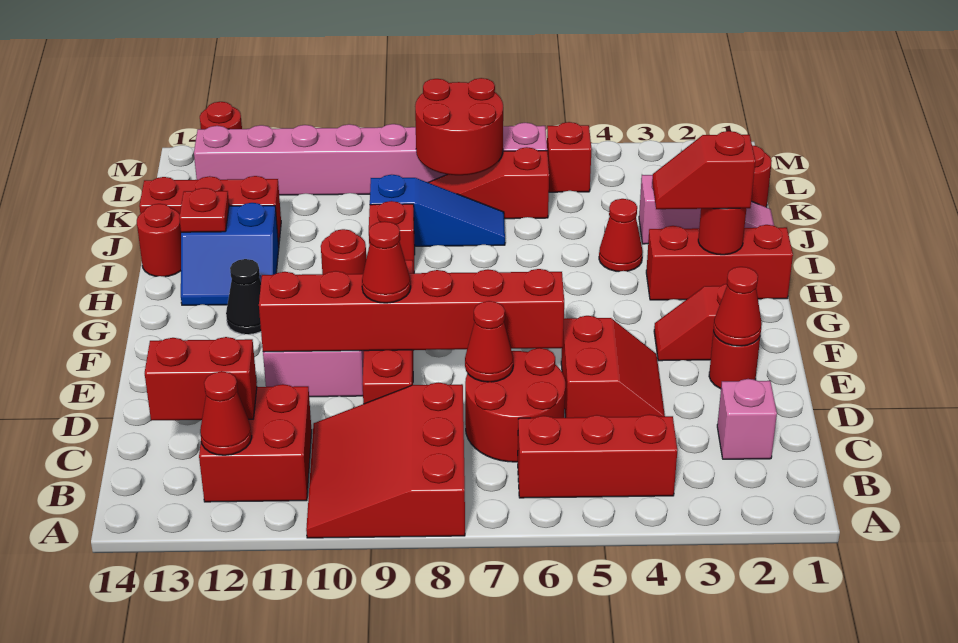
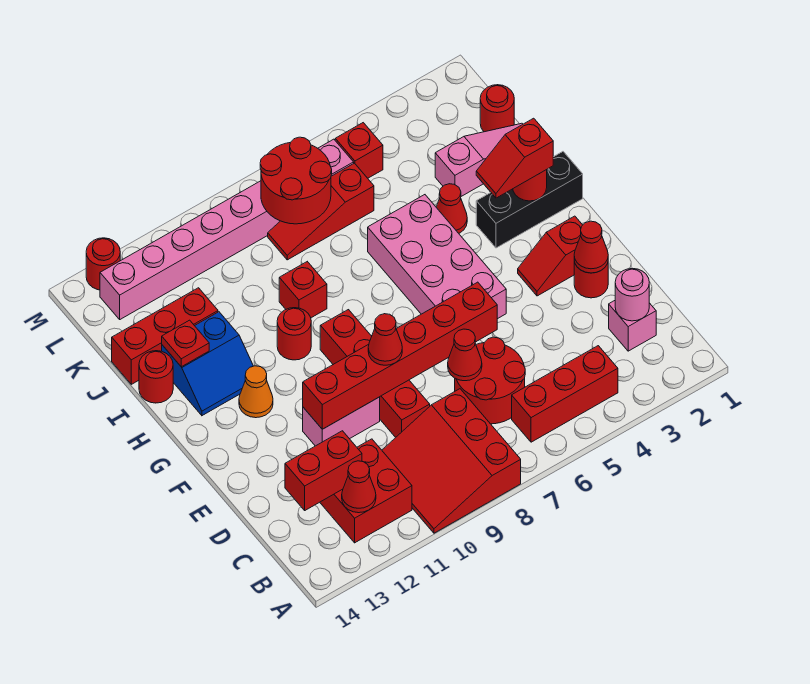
none -> pink 1x1 round brick [615,268,649,321]
red 2x2 slope [561,316,665,418] -> none
none -> pink 2x4 brick [368,195,506,319]
black 1x1 cone [226,259,261,334] -> orange 1x1 cone [239,366,273,418]
red 1x3 brick [646,225,793,300] -> black 1x3 brick [476,152,583,248]
blue 1x3 slope [370,175,505,246] -> none

